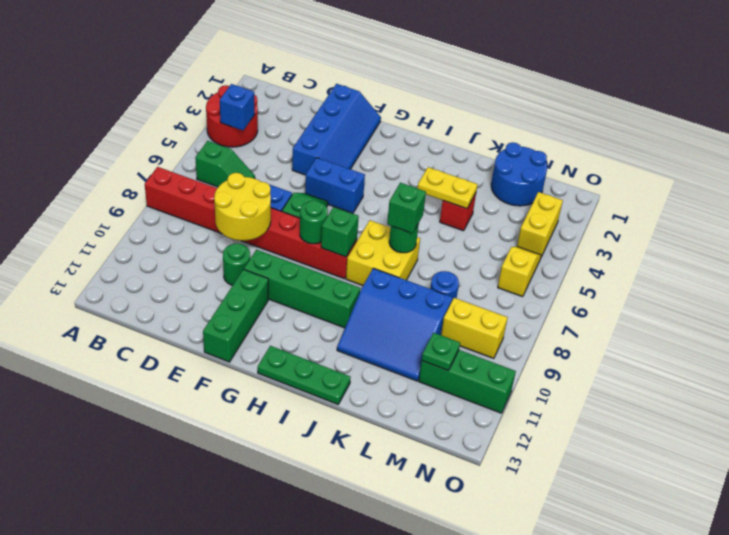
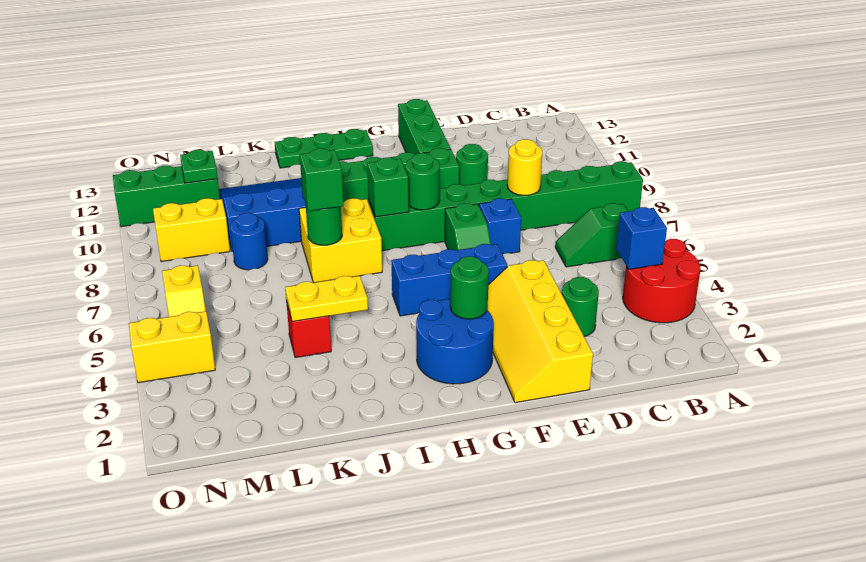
red 1x8 brick [145,167,357,279] -> green 1x8 brick [369,161,643,251]
none -> green 1x1 round brick [562,277,599,336]
yellow 2x2 round brick [214,173,271,241] -> yellow 1x1 round brick [507,139,542,195]
blue 2x4 slope [292,84,381,175] -> yellow 2x4 slope [487,260,593,403]
blue 1x2 brick [305,158,365,213] -> blue 1x3 brick [391,244,507,316]
none -> green 1x1 round brick [450,257,489,319]
blue 2x2 round brick [491,142,547,206] -> blue 2x2 round brick moved to [416,299,494,384]
yellow 1x2 brick [517,192,563,257] -> yellow 1x2 brick turned to [129,311,215,383]

